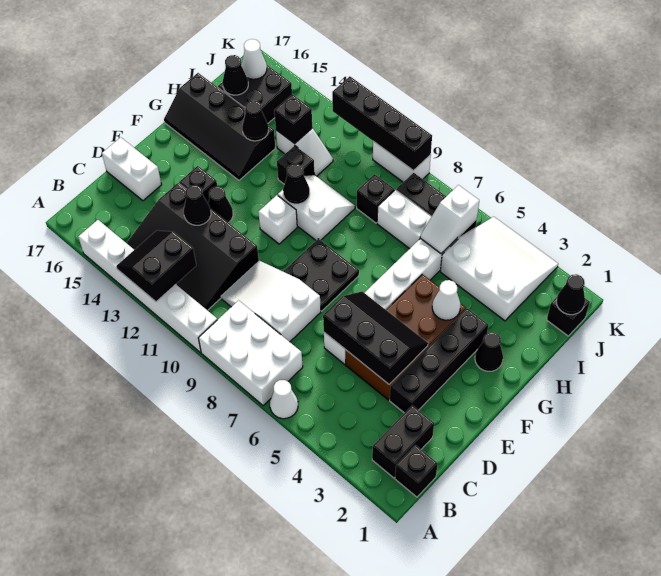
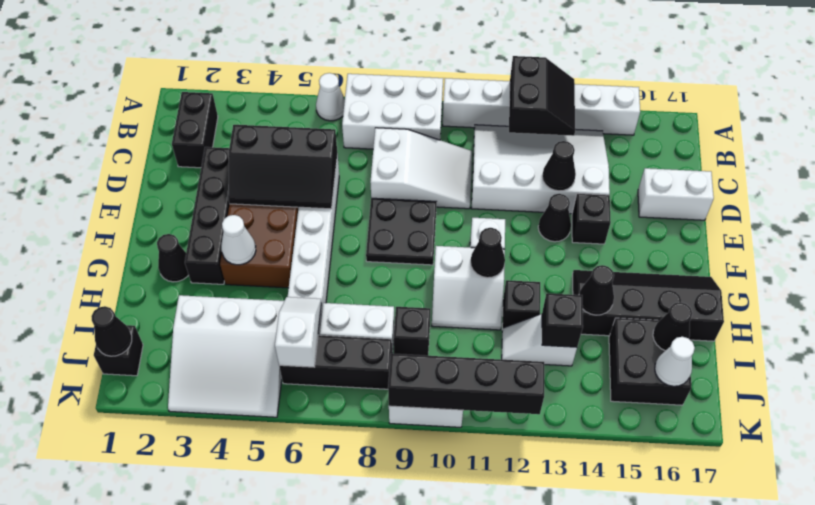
black 1x1 brick [395,445,438,497] -> none
black 3x4 slope [127,183,259,310] -> white 3x4 slope [471,125,610,214]

